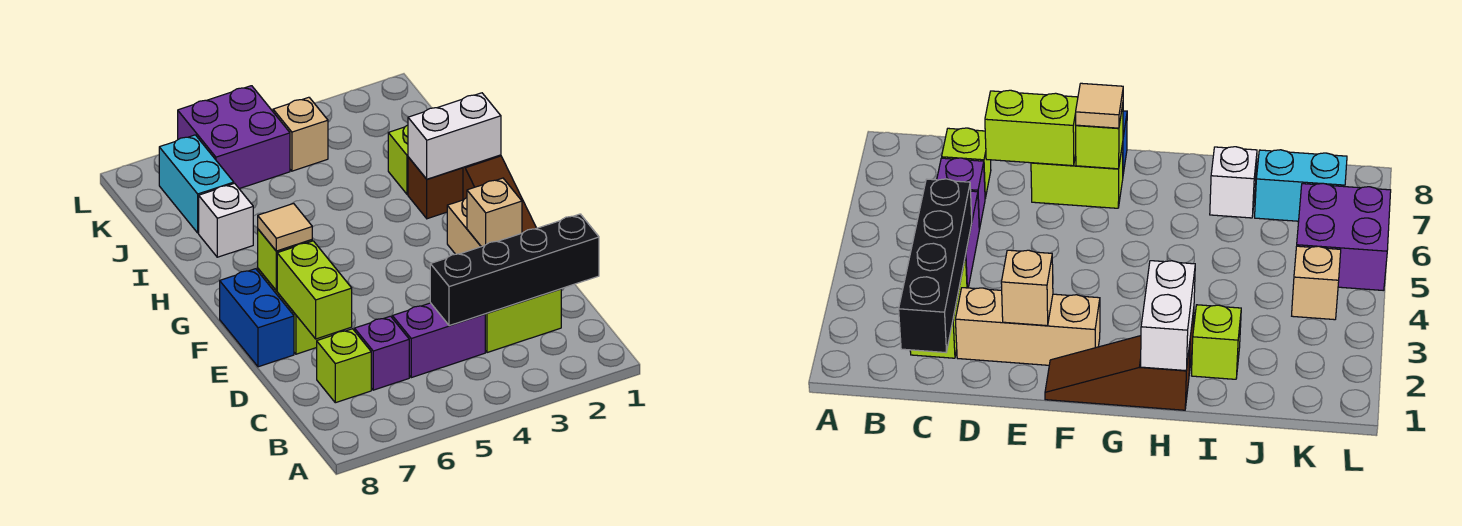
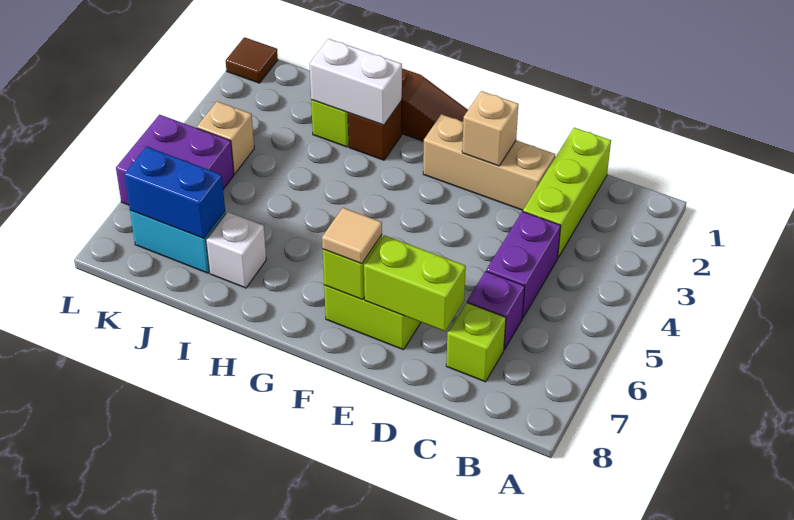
black 1x4 brick [430,214,599,326] -> none
lime 1x2 brick [485,289,561,353] -> lime 1x3 brick [523,128,611,258]
blue 1x2 brick [220,269,294,367] -> blue 1x2 brick moved to [124,147,225,239]
white 1x2 brick [408,93,501,179] -> white 1x2 brick turned to [309,39,402,125]
none -> brown 1x1 tile [226,37,278,83]

